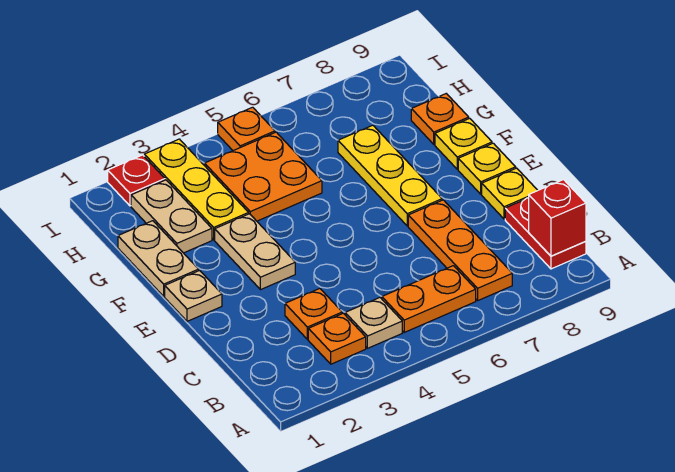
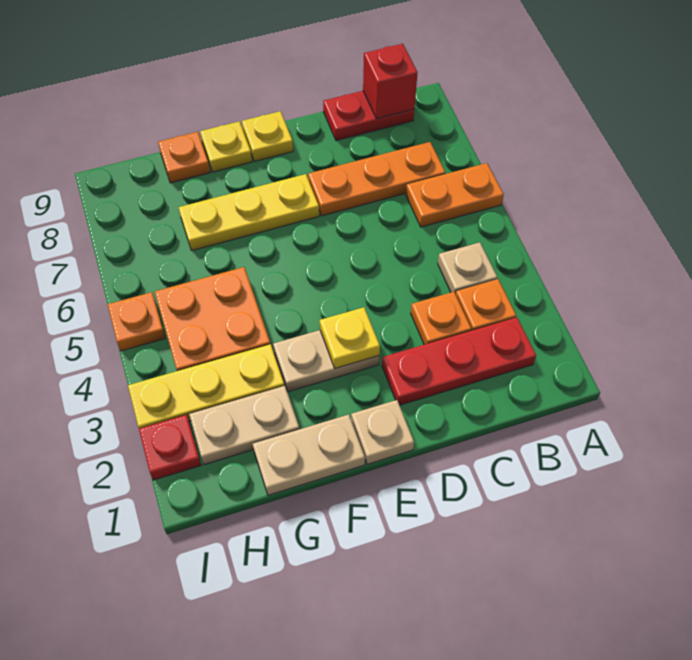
none -> red 1x3 plate [382,318,536,405]
orange 1x2 plate [382,266,476,332] -> orange 1x2 plate turned to [406,163,504,227]
yellow 1x1 plate [482,168,538,219] -> yellow 1x1 plate moved to [320,307,380,368]

